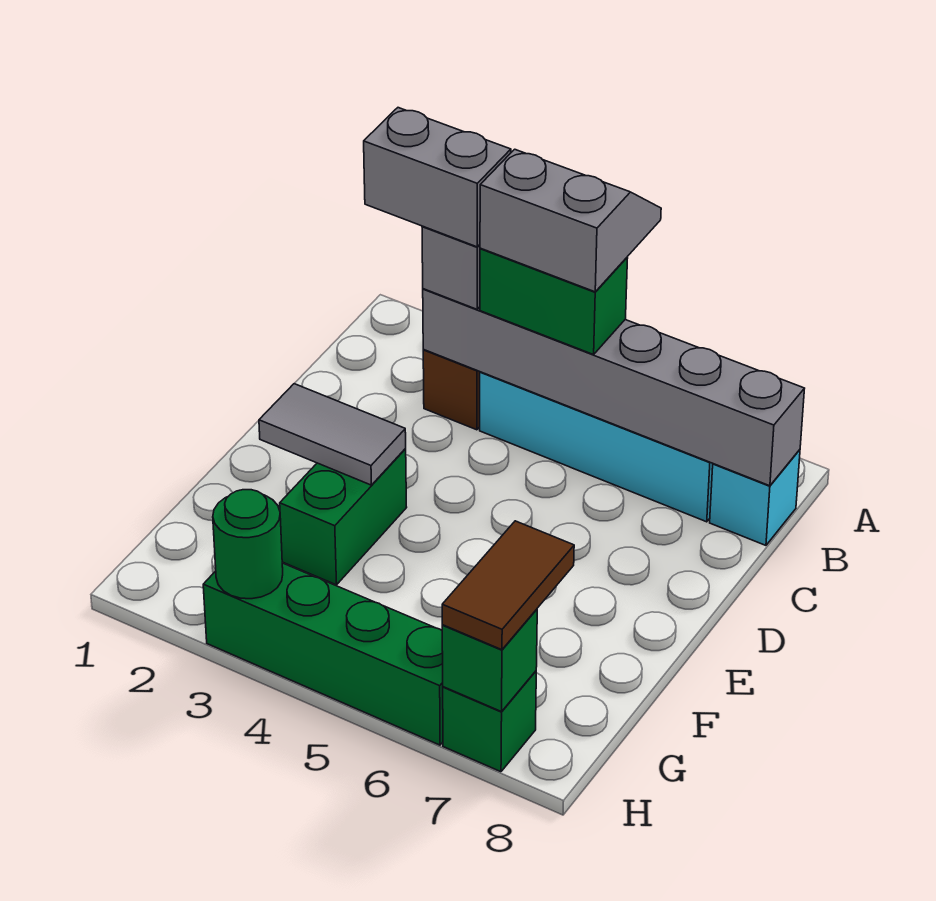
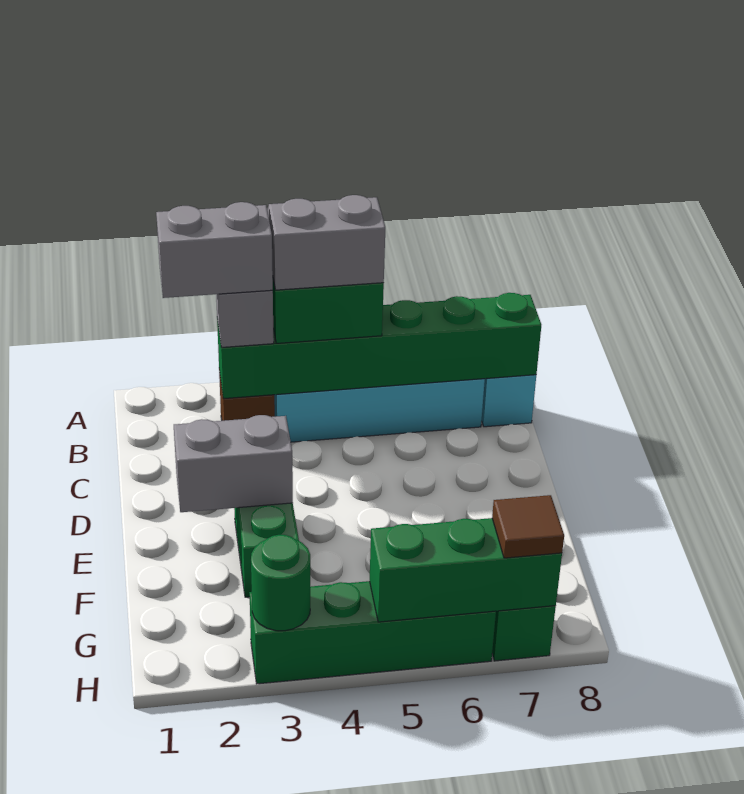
grey 1x6 brick [423,289,805,486] -> green 1x6 brick [217,293,541,399]
grey 1x2 tile [259,384,406,485] -> grey 1x2 brick [174,415,293,512]
brown 1x2 tile [442,521,574,650] -> brown 1x1 tile [492,495,564,558]
green 1x1 brick [442,609,537,712] -> green 1x3 brick [370,518,562,622]

